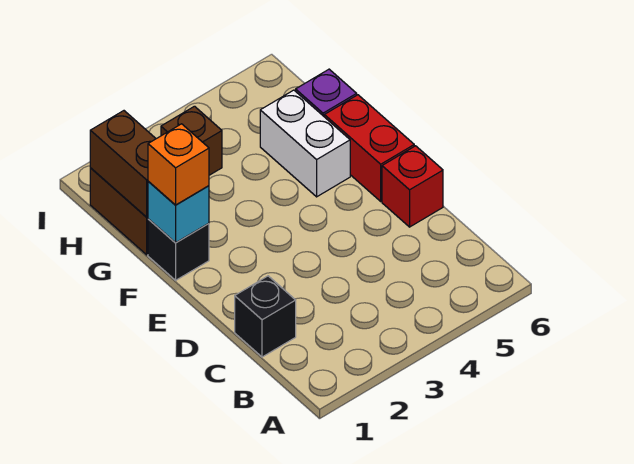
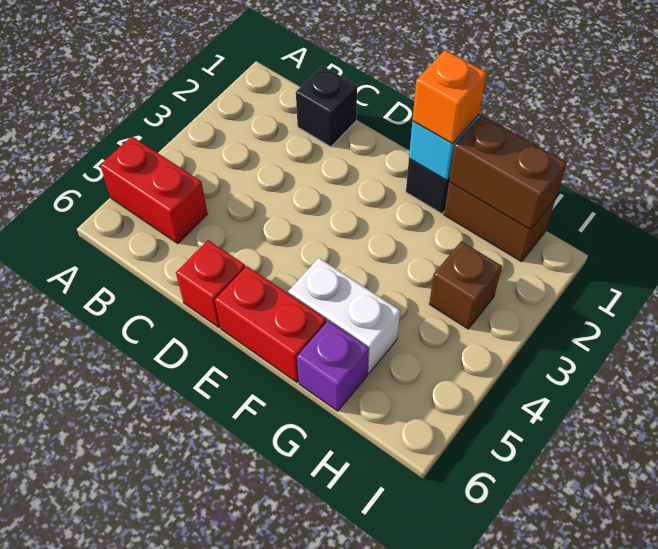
none -> red 1x2 brick [100,136,207,244]

